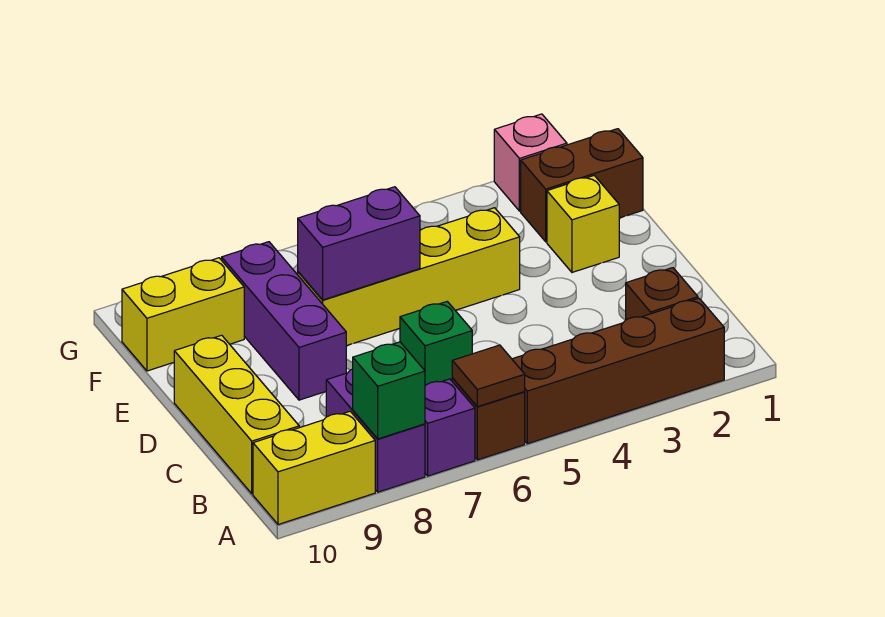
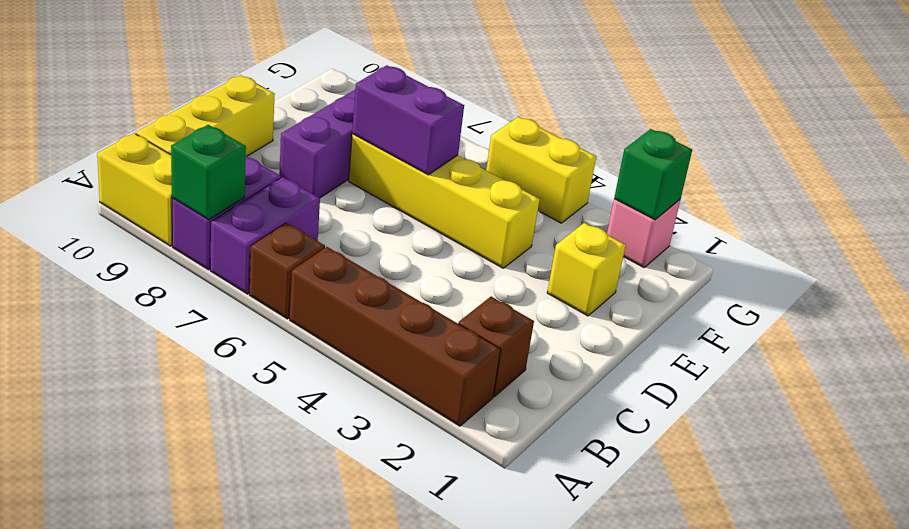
brown 1x1 tile [452,345,525,407] -> none
purple 1x1 brick [425,379,475,476] -> purple 1x2 brick [210,177,320,294]
green 1x1 brick [400,302,472,386] -> green 1x1 brick moved to [614,129,692,220]
brown 1x2 brick [521,129,643,242] -> none
yellow 1x2 brick [122,258,244,371] -> yellow 1x2 brick moved to [486,117,596,223]

